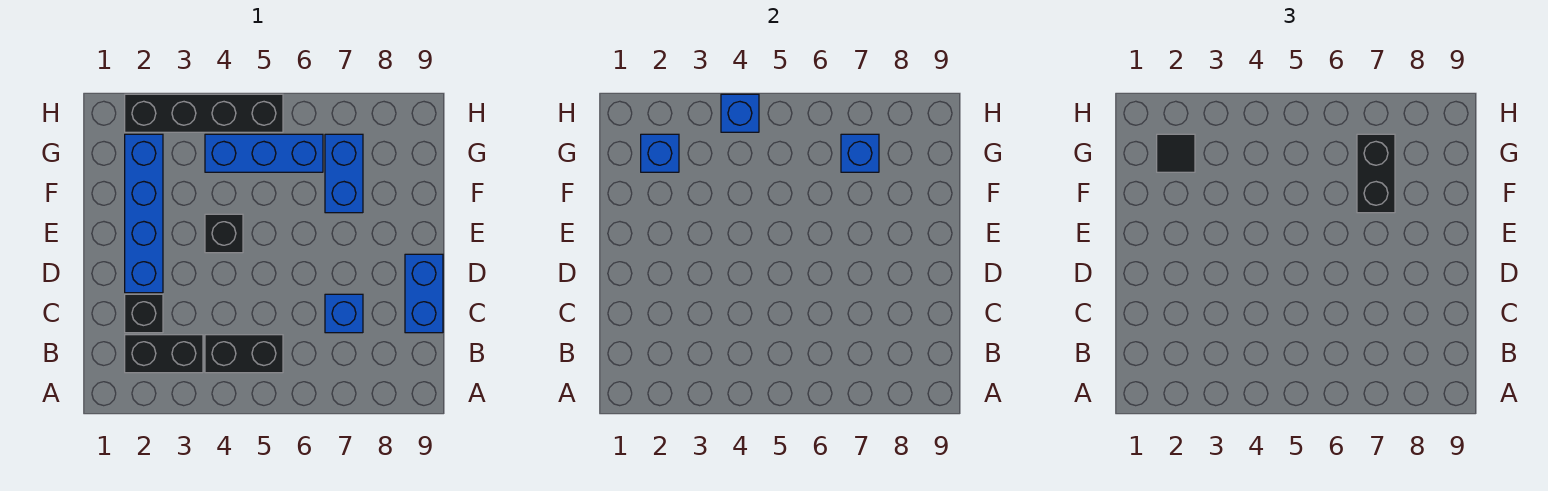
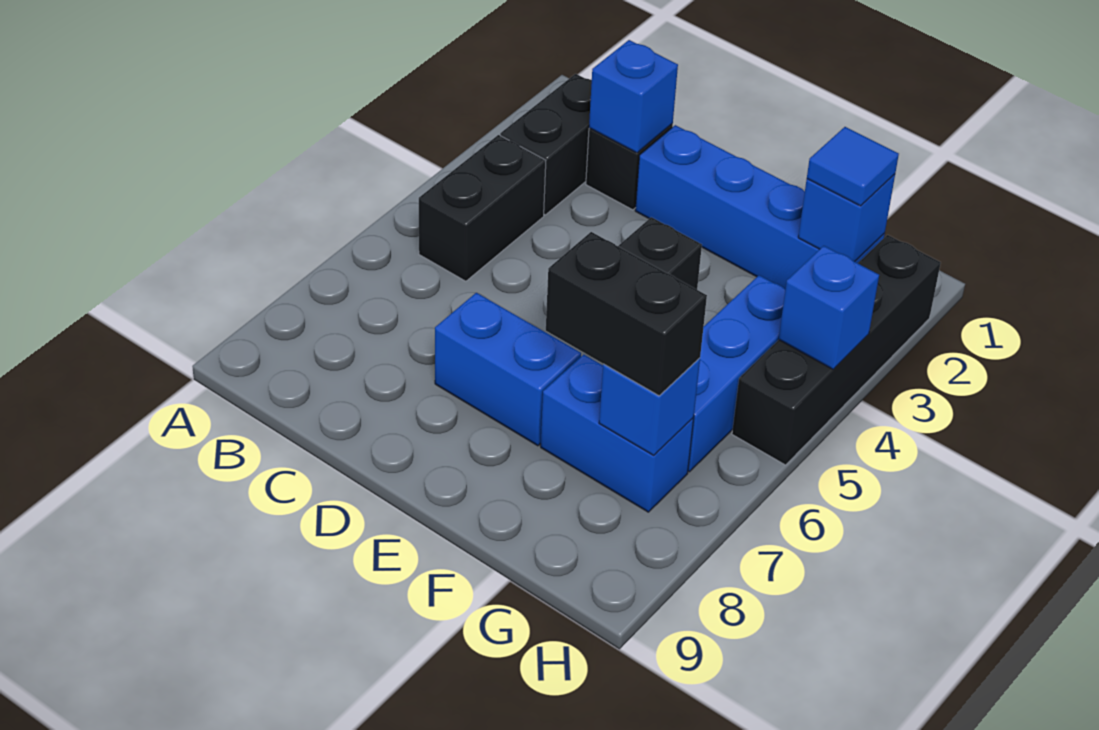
blue 1x1 brick [325,294,363,333] -> blue 1x1 brick moved to [589,40,678,153]
blue 1x2 brick [405,254,443,333] -> blue 1x2 brick moved to [435,293,581,446]
black 1x1 tile [1157,134,1195,172] -> blue 1x1 tile [807,127,899,206]

